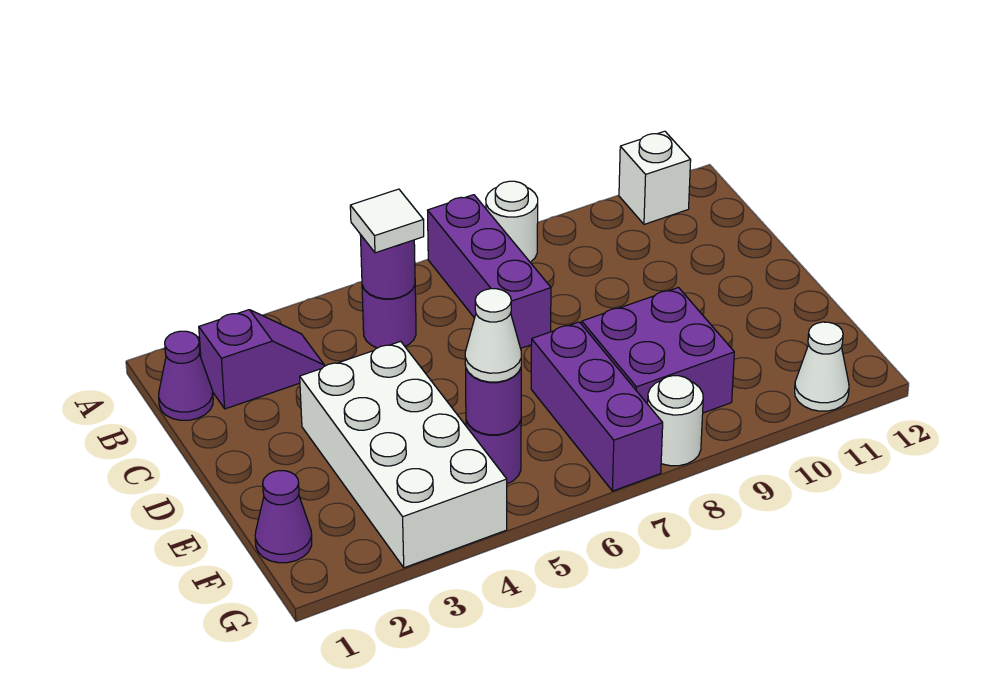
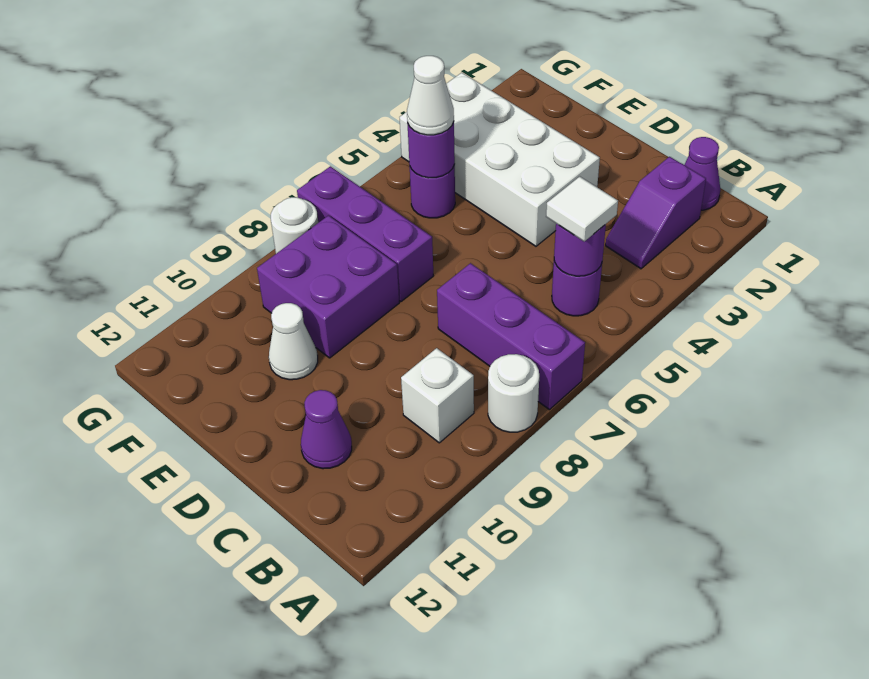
white 1x1 brick [619,131,691,224] -> white 1x1 brick moved to [401,348,474,443]
purple 1x1 cone [255,471,312,563] -> purple 1x1 cone moved to [301,390,352,469]
white 1x1 cone [795,322,849,411] -> white 1x1 cone moved to [269,303,318,380]

